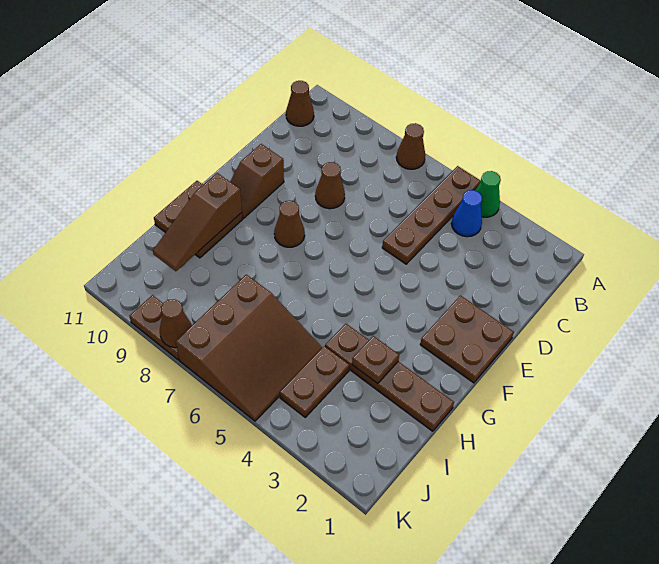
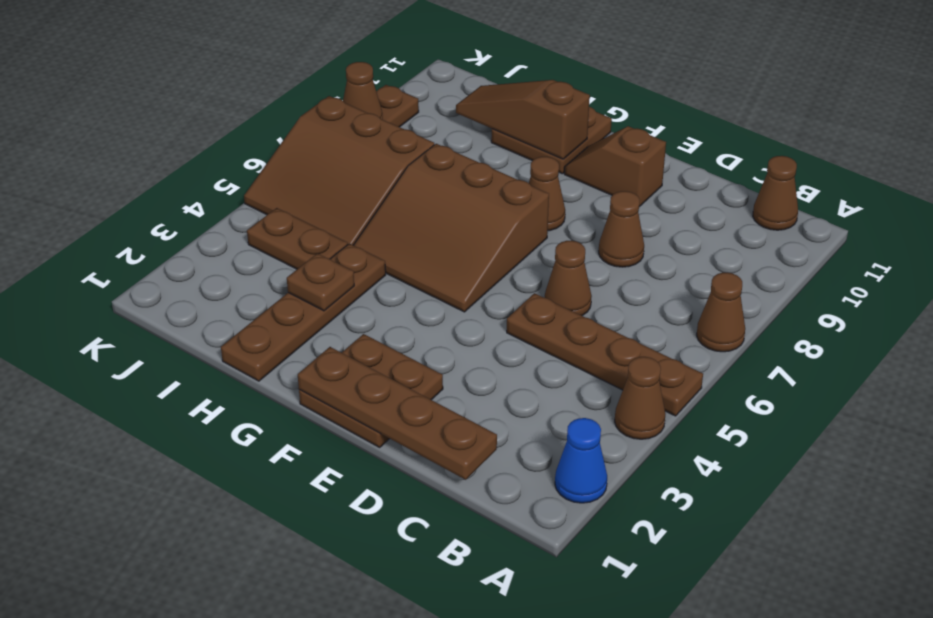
green 1x1 cone [475,171,501,217] -> brown 1x1 cone [615,357,665,439]
blue 1x1 cone [451,190,482,237] -> blue 1x1 cone moved to [555,418,607,503]
none -> brown 1x4 plate [298,347,497,480]
none -> brown 1x1 cone [545,241,592,316]
none -> brown 3x3 slope [354,144,549,312]

